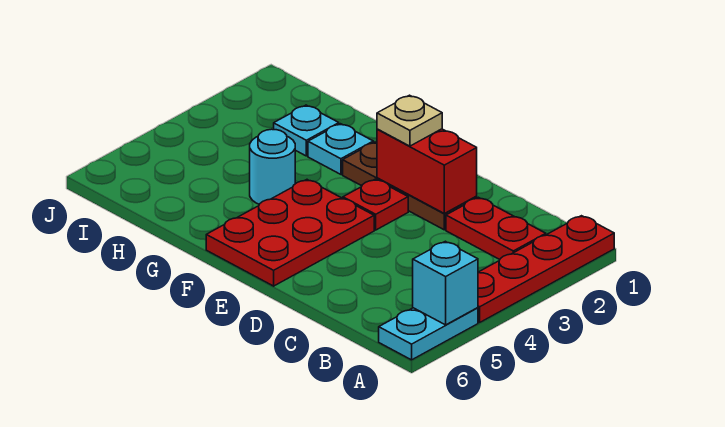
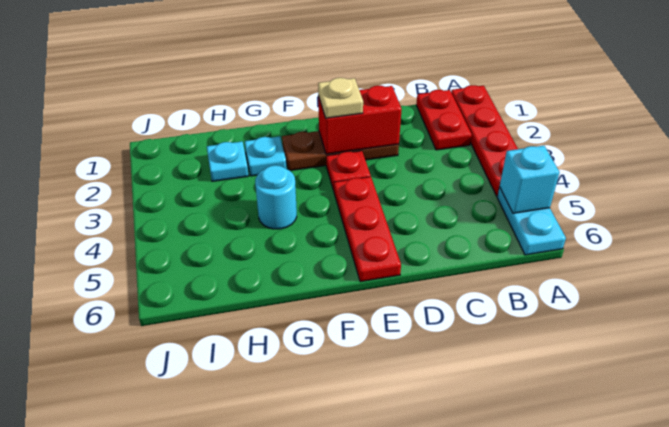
red 1x2 plate [446,197,546,259] -> red 1x2 plate turned to [416,90,472,150]
red 2x3 plate [206,180,374,286] -> red 1x3 plate [334,177,401,282]

